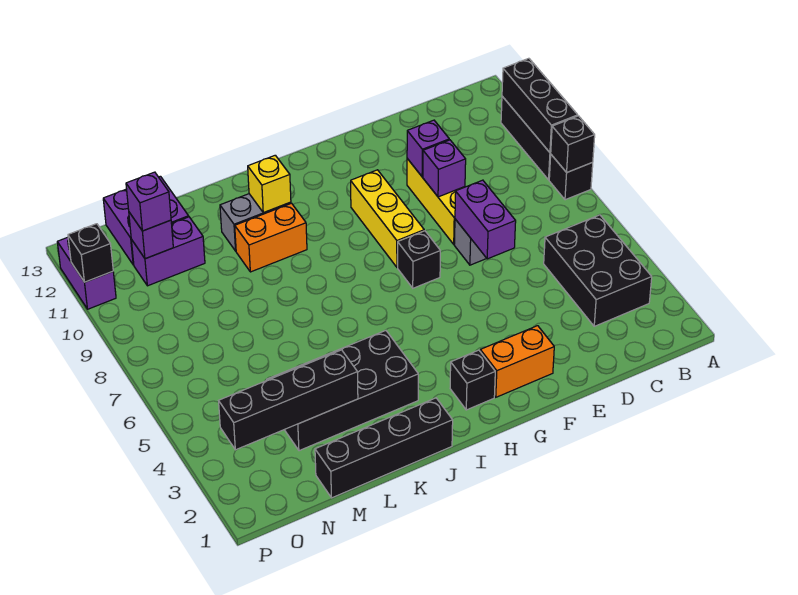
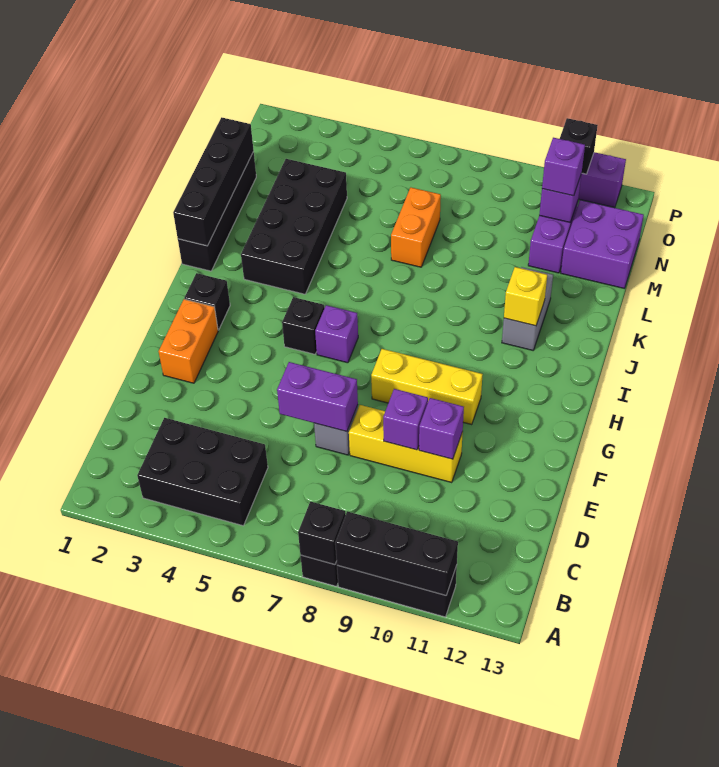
black 1x1 brick [398,231,440,288] -> black 1x1 brick moved to [282,297,324,354]
none -> purple 1x1 brick [315,305,358,363]
orange 1x2 brick [235,203,307,272] -> orange 1x2 brick moved to [391,187,441,267]
black 1x4 brick [219,350,358,450] -> black 1x4 brick moved to [173,117,254,246]

